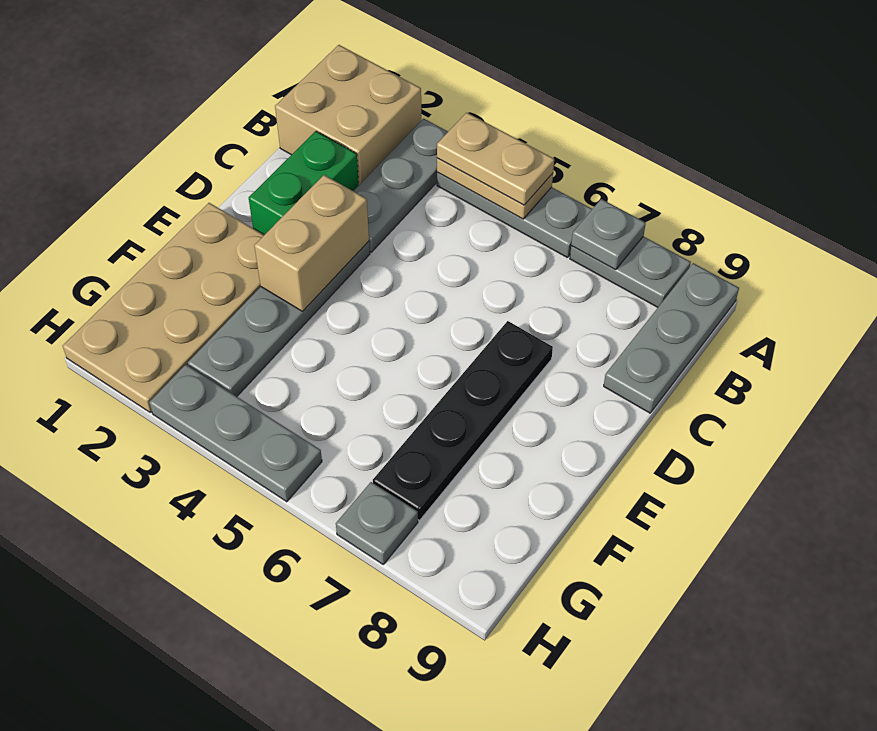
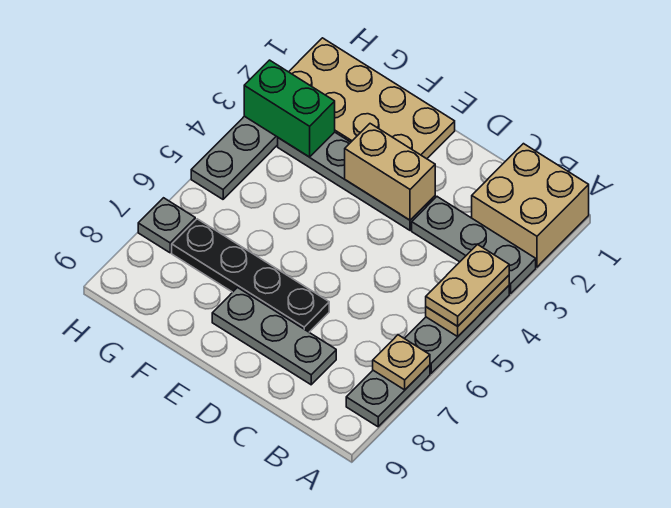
grey 1x1 plate [571,199,646,270] -> tan 1x1 plate [373,335,430,390]
grey 1x3 plate [604,263,739,413] -> grey 1x3 plate moved to [212,288,336,385]
green 1x2 brick [249,131,359,235] -> green 1x2 brick moved to [244,60,335,157]

